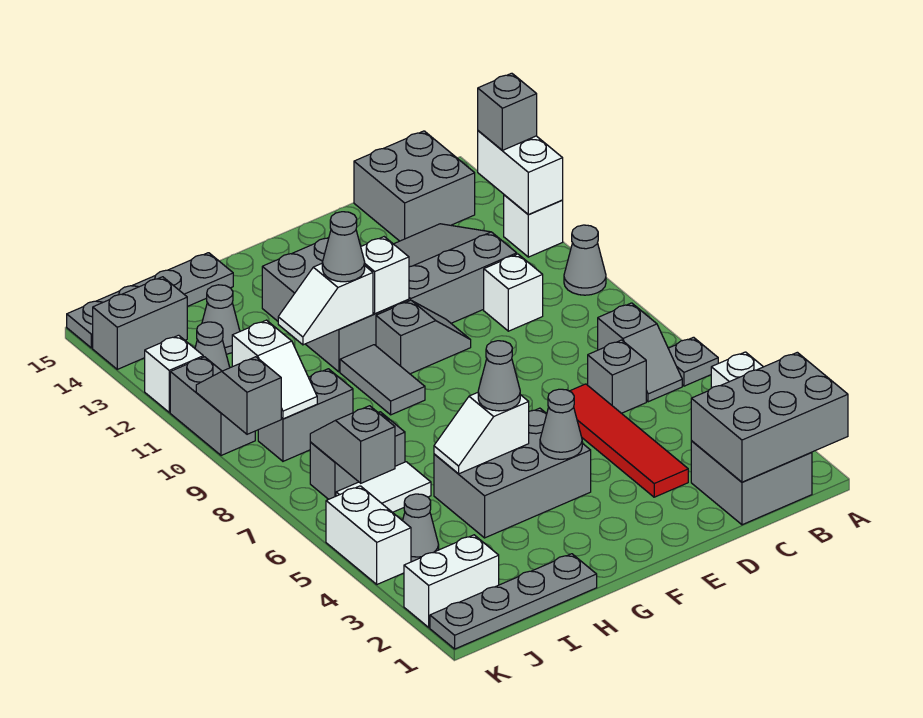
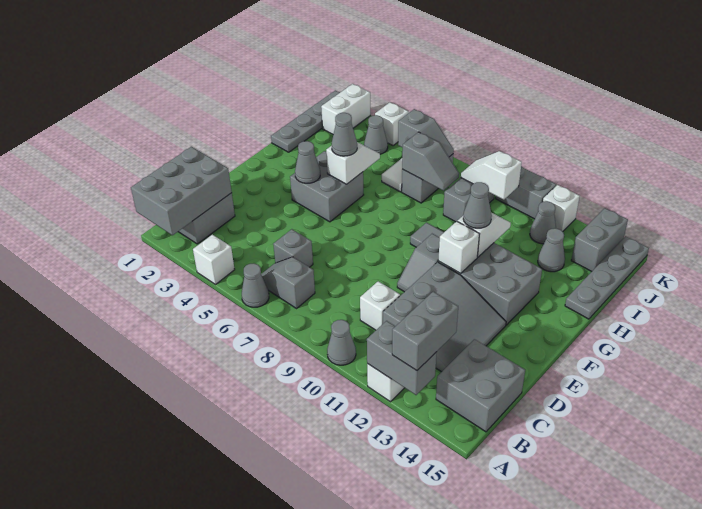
grey 1x1 plate [668,337,718,386] -> grey 1x1 cone [242,263,269,307]
white 1x2 brick [478,131,563,214] -> grey 1x2 brick [367,321,437,395]
grey 1x1 brick [478,73,537,150] -> grey 1x2 brick [392,292,458,371]
red 1x4 tile [570,384,688,497] -> none
grey 2x3 brick [434,408,591,538] -> grey 2x2 brick [290,151,364,222]
white 1x2 brick [326,486,411,584] -> white 1x1 brick [375,102,408,145]
grey 1x2 slope [196,357,281,434] -> grey 1x2 slope moved to [402,132,459,191]

